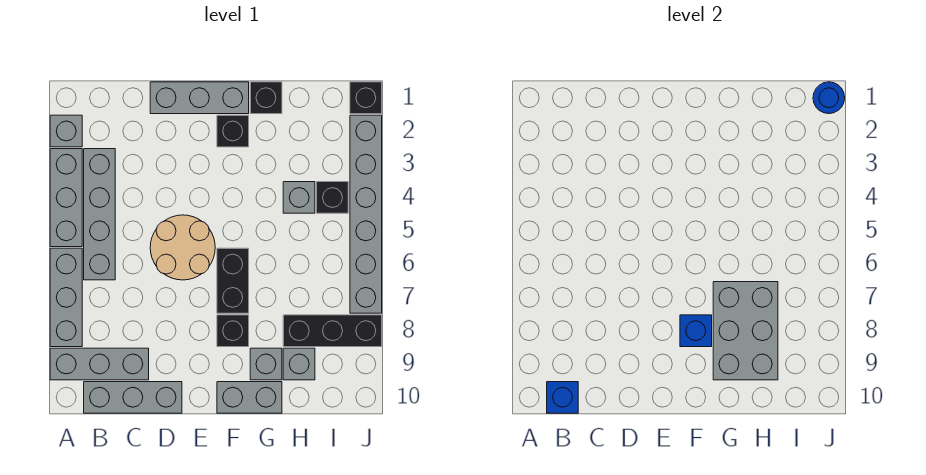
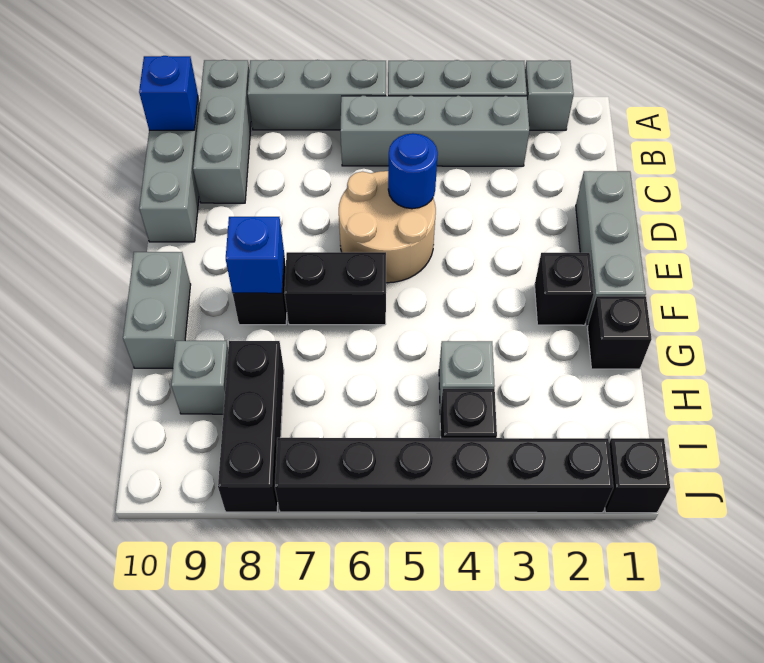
grey 2x3 brick [713,282,778,380] -> none
grey 1x1 brick [250,348,282,380] -> none
blue 1x1 round brick [813,82,845,114] -> blue 1x1 round brick moved to [388,133,438,209]
grey 1x6 brick [350,115,382,313] -> black 1x6 brick [275,438,613,513]

